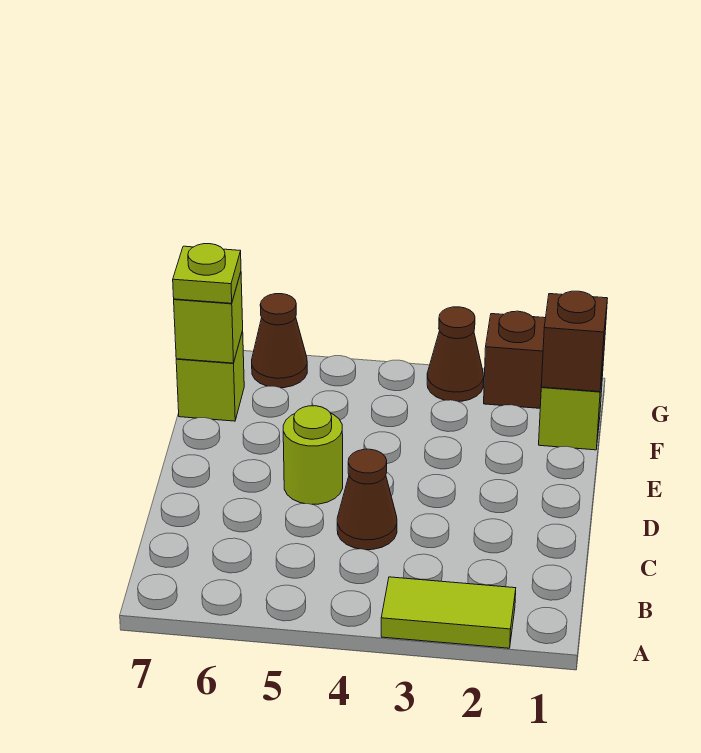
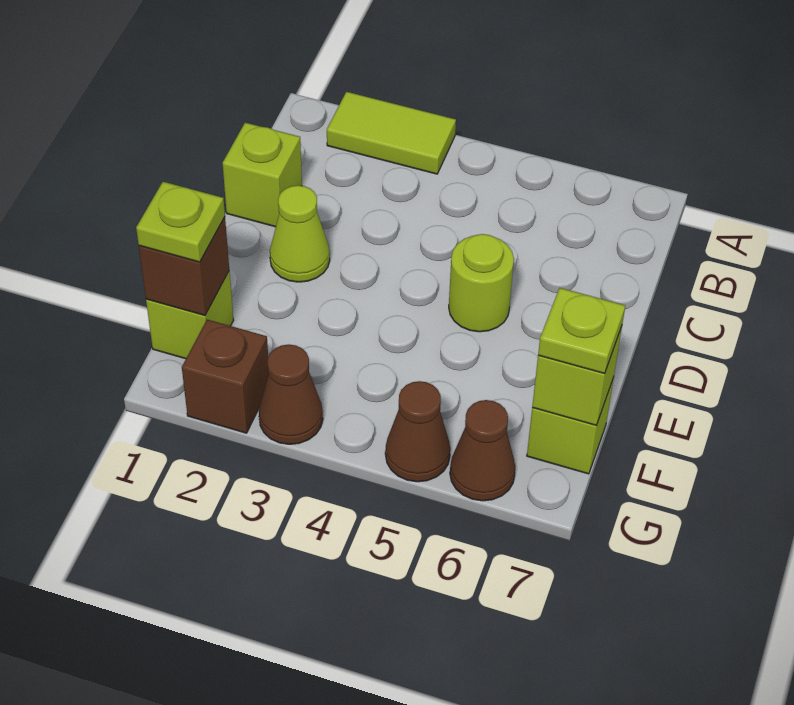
none -> lime 1x1 brick [223,123,302,227]
brown 1x1 cone [337,449,397,550] -> brown 1x1 cone moved to [385,381,450,482]
none -> lime 1x1 cone [270,185,330,282]
none -> lime 1x1 plate [136,182,225,262]

